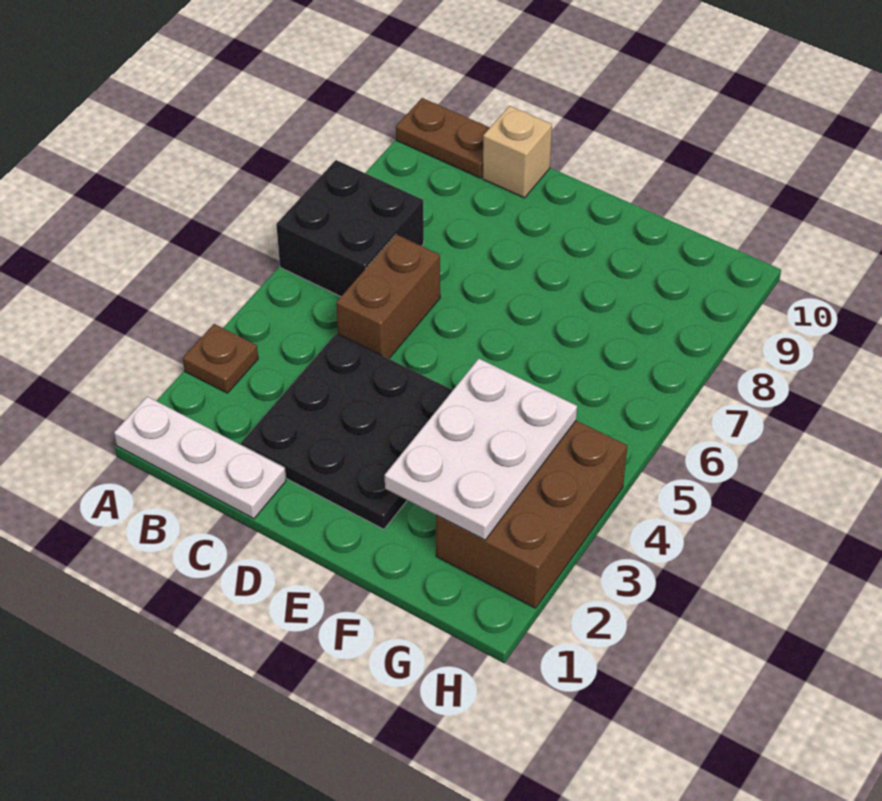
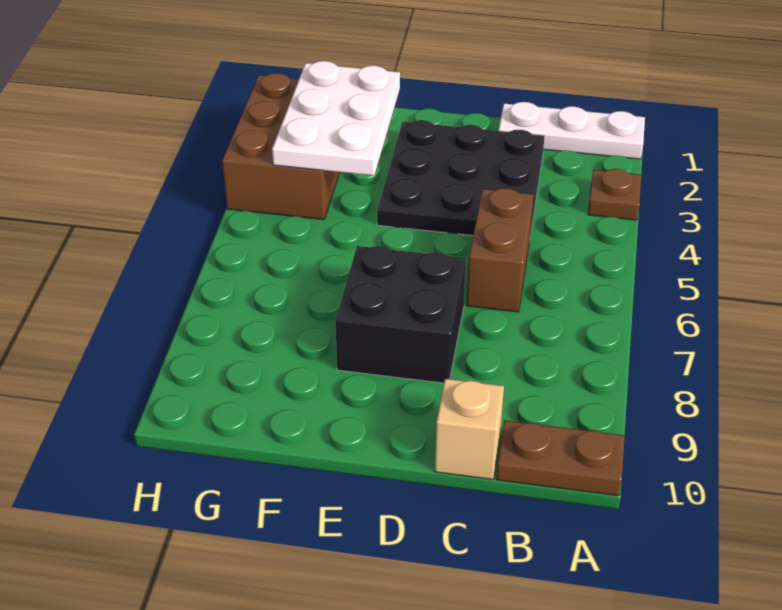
black 2x2 brick [276,160,424,297] -> black 2x2 brick moved to [335,246,466,383]

